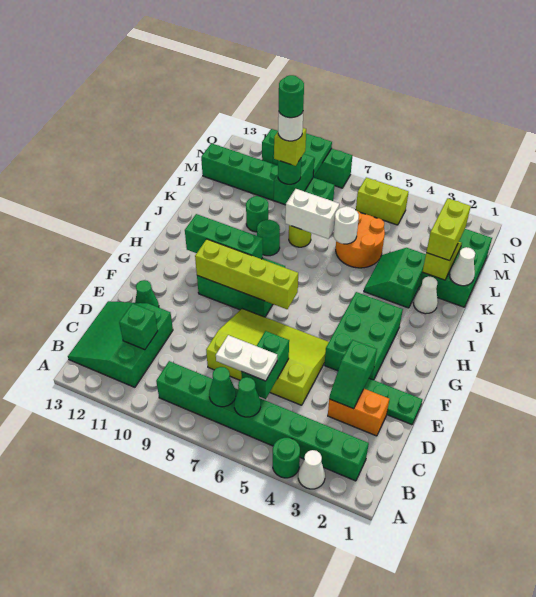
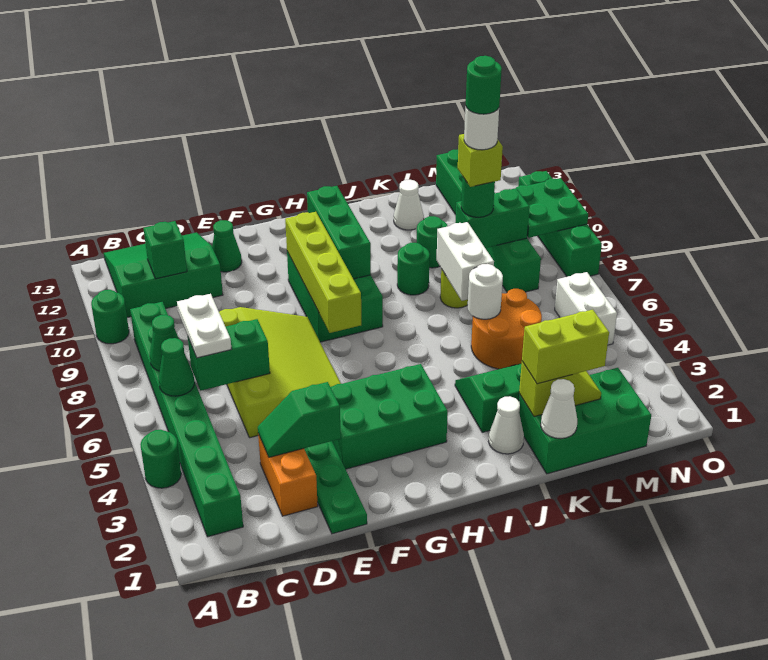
white 1x1 cone [298,450,325,489] -> white 1x1 cone moved to [394,180,424,230]
none -> green 1x1 round brick [91,290,129,344]
lime 1x2 brick [356,177,409,225] -> white 1x2 brick [555,272,617,345]

